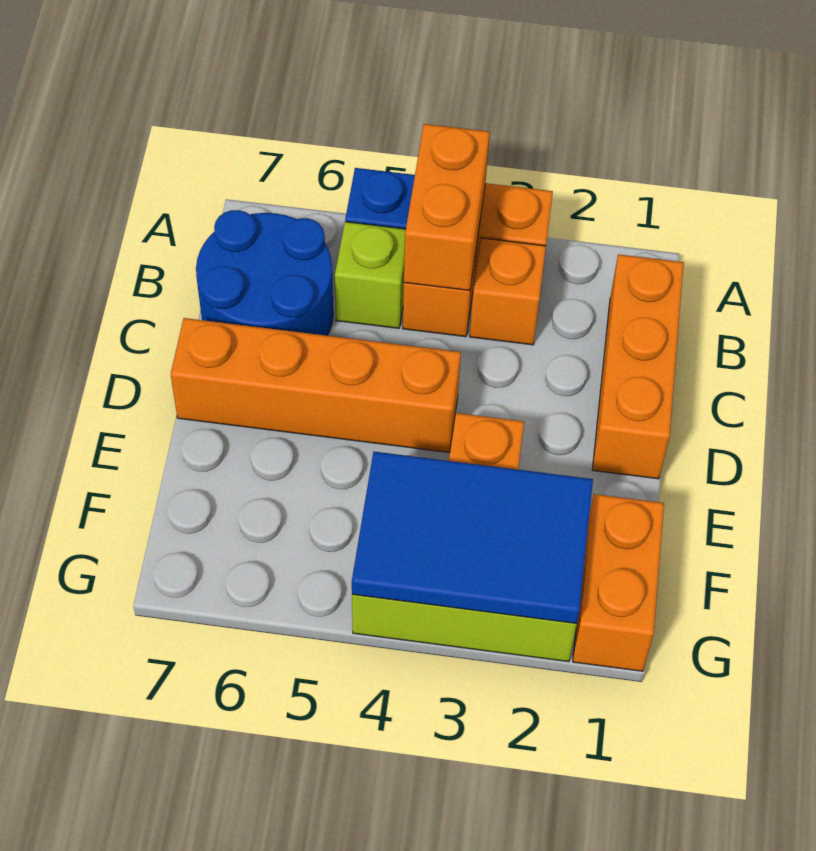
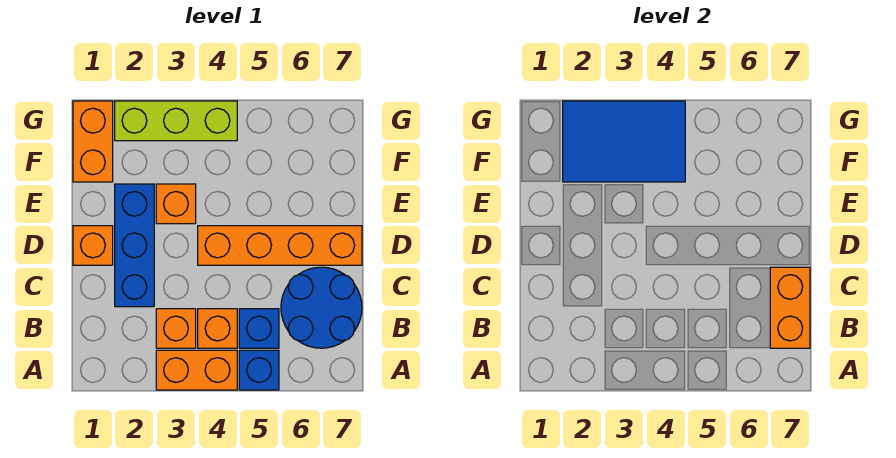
orange 1x2 brick [404,124,490,291] -> orange 1x2 brick moved to [770,267,810,348]
orange 1x3 brick [592,254,684,479] -> orange 1x1 brick [73,226,113,265]
lime 1x1 brick [335,222,406,328] -> blue 1x1 brick [239,309,279,348]
none -> blue 1x3 brick [115,184,154,307]

